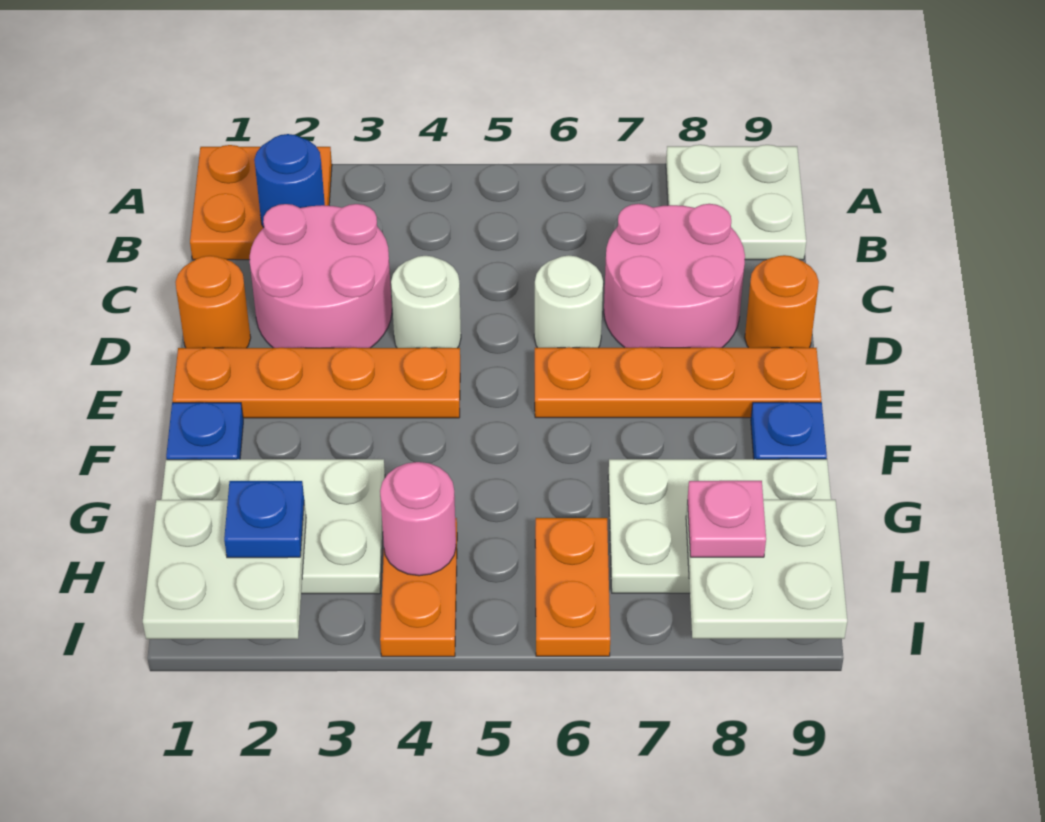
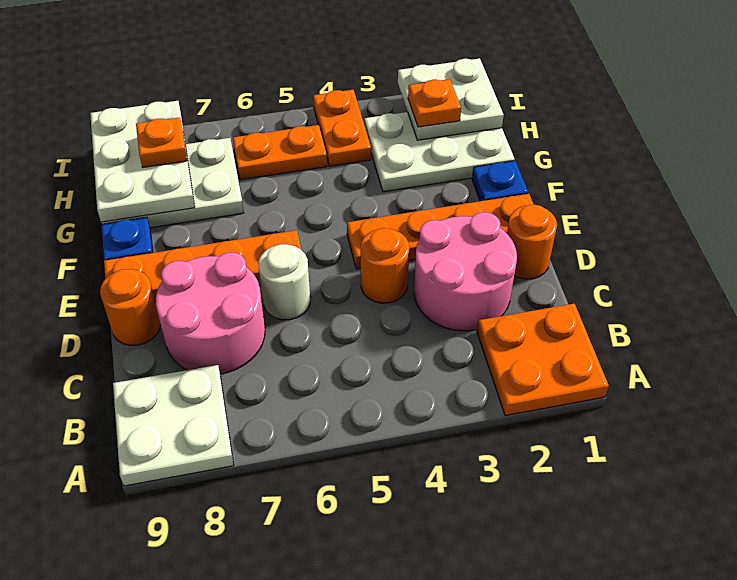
blue 1x1 round brick [254,134,325,228] -> none
white 1x1 round brick [391,256,461,348] -> orange 1x1 round brick [361,228,409,303]
blue 1x1 plate [224,481,304,558] -> orange 1x1 plate [408,79,461,127]
pink 1x1 round brick [380,462,456,576] -> none
orange 1x2 plate [535,518,610,656] -> orange 1x2 plate turned to [233,125,327,180]
white 2x2 plate [686,500,847,639] -> white 2x3 plate [90,101,195,222]
pink 1x1 plate [687,481,766,557] -> orange 1x1 plate [136,117,187,167]

